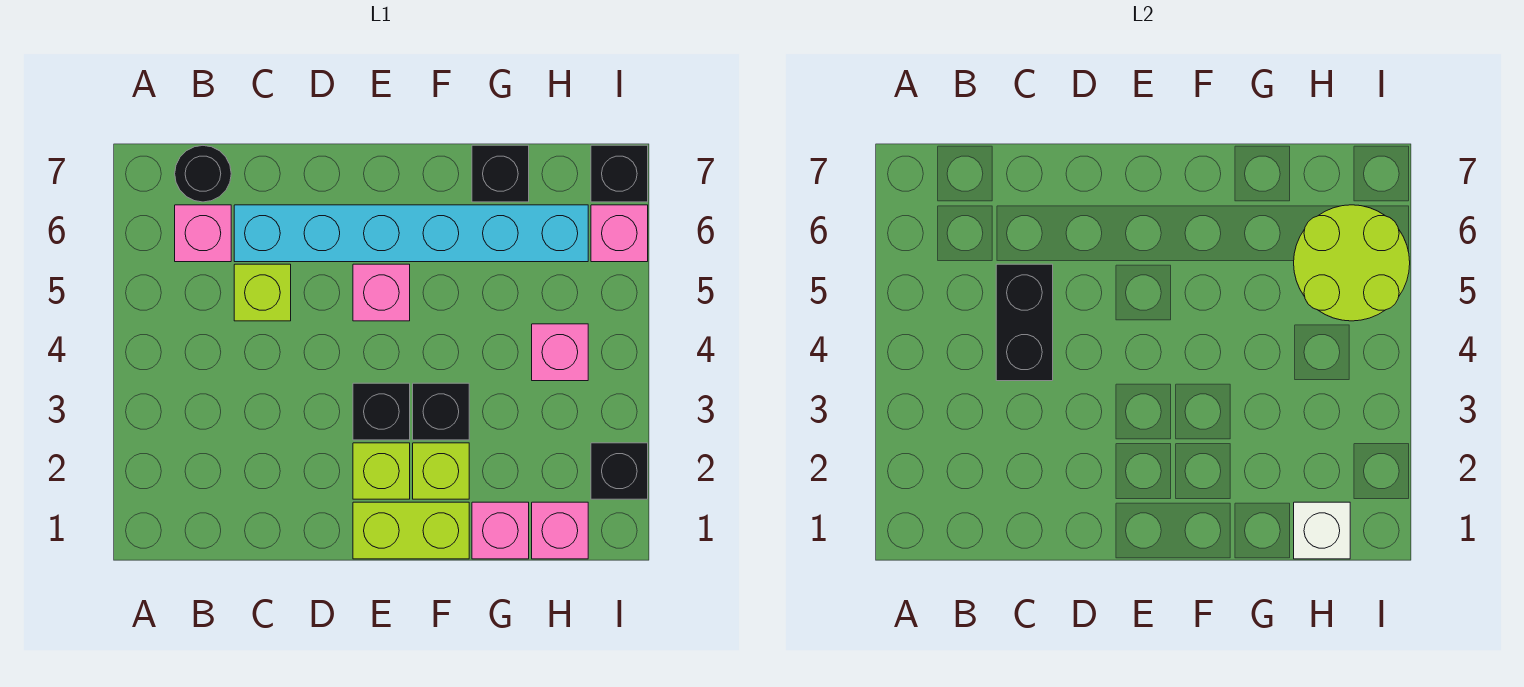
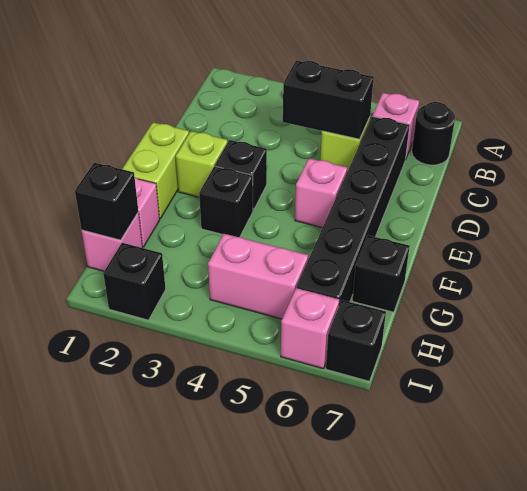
cyan 1x6 brick [234,205,588,262] -> black 1x6 brick [297,116,410,305]
lime 1x1 brick [413,443,469,499] -> none
white 1x1 brick [1294,502,1350,559] -> black 1x1 brick [75,163,138,240]
pink 1x1 brick [532,324,588,381] -> pink 1x2 brick [208,234,308,319]
lime 2x2 round brick [1294,205,1410,321] -> none

